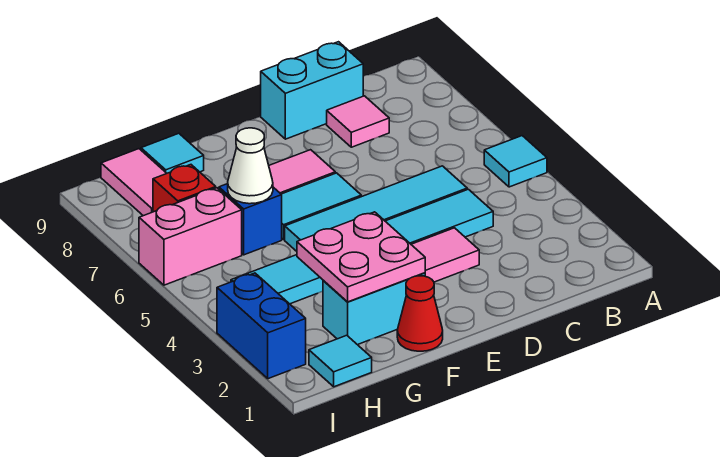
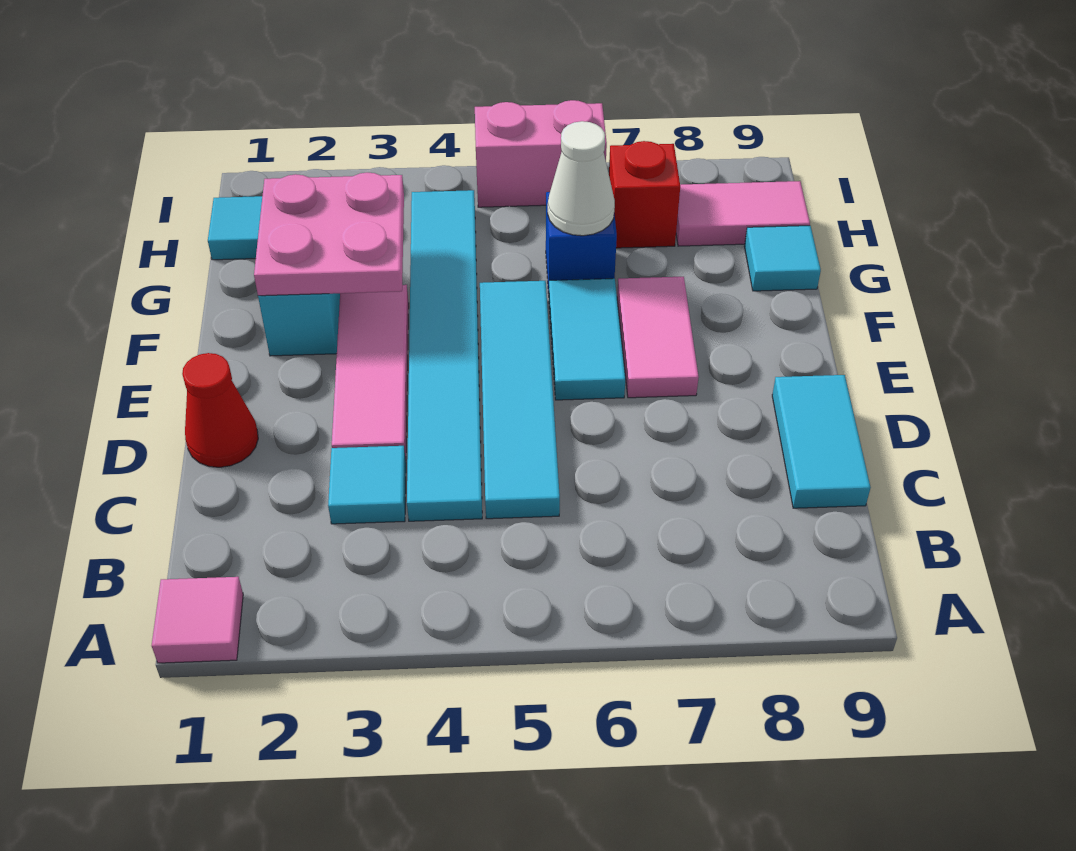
cyan 1x1 tile [484,136,547,187] -> cyan 1x1 tile moved to [328,446,406,524]
pink 1x1 tile [327,96,389,147] -> pink 1x1 tile moved to [151,577,243,663]
cyan 1x2 brick [261,42,363,139] -> cyan 1x2 tile [772,375,871,508]
red 1x1 cone [397,276,443,351] -> red 1x1 cone moved to [182,353,258,467]
pink 1x2 brick [139,188,242,285] -> pink 1x2 brick turned to [475,100,607,207]
blue 1x2 brick [217,273,306,379] -> none

